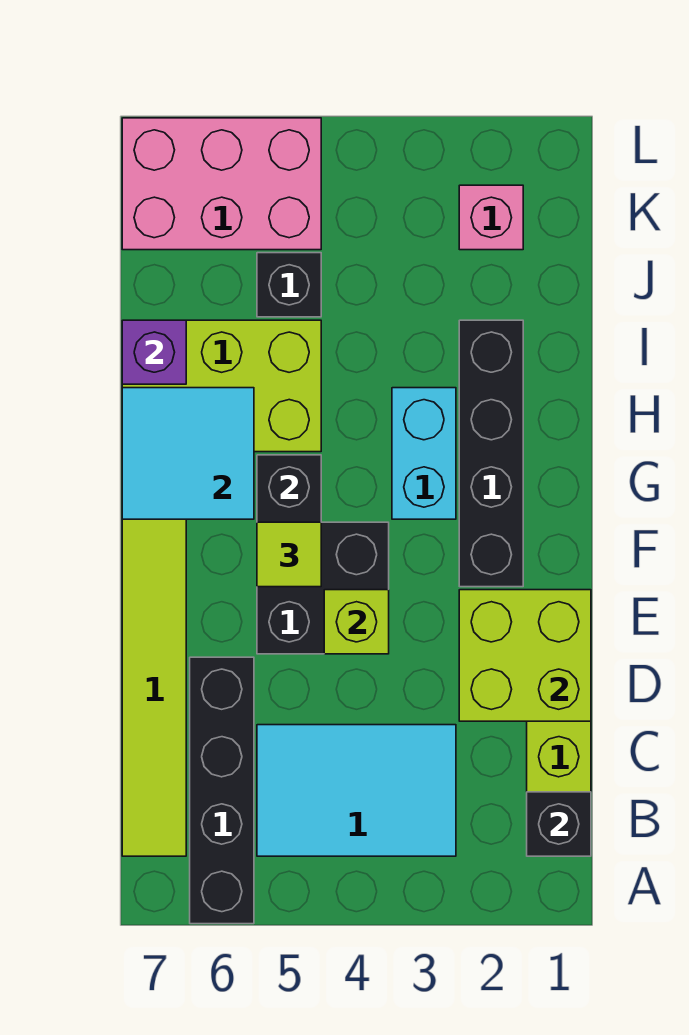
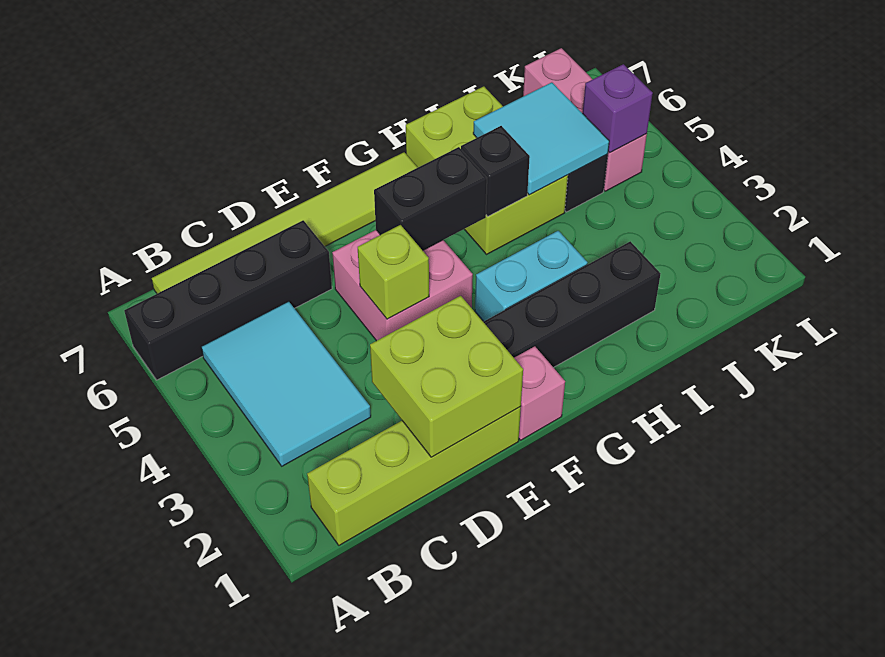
black 1x1 brick [527,792,591,856] -> black 1x1 brick moved to [461,126,530,216]
black 2x2 brick [257,522,389,654] -> pink 2x2 brick [332,230,473,341]
lime 1x1 tile [257,522,321,587] -> none
cyan 2x2 tile [122,388,254,519] -> cyan 2x2 tile moved to [473,82,609,195]
purple 1x1 brick [122,320,186,384] -> purple 1x1 brick moved to [583,64,653,153]
pink 1x1 brick [459,185,523,250] -> pink 1x1 brick moved to [514,346,565,440]
pink 2x3 brick [122,118,321,250] -> pink 1x3 brick [523,48,647,191]

